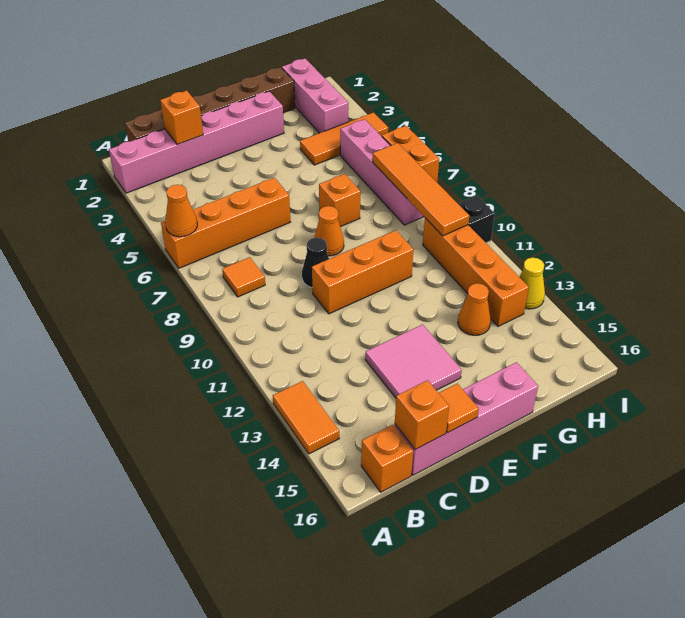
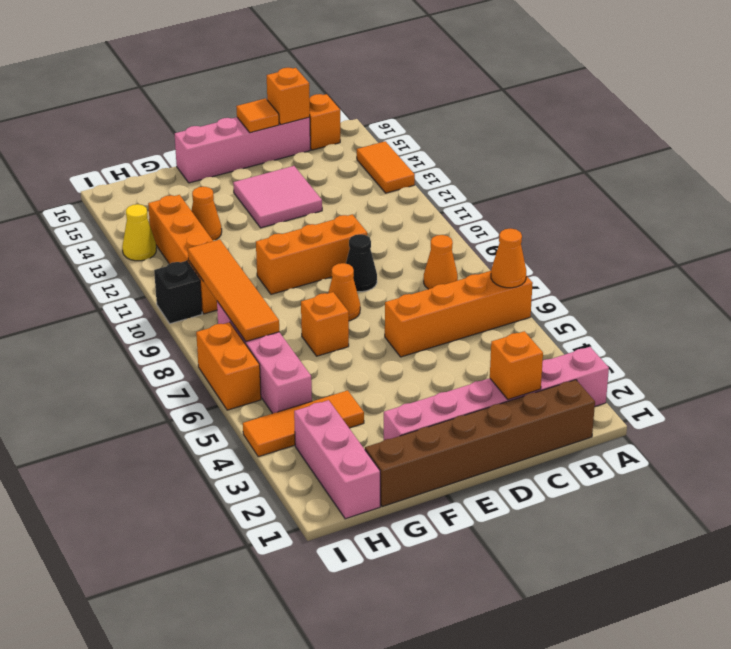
orange 1x1 tile [222,257,265,297] -> orange 1x1 cone [424,235,458,289]

